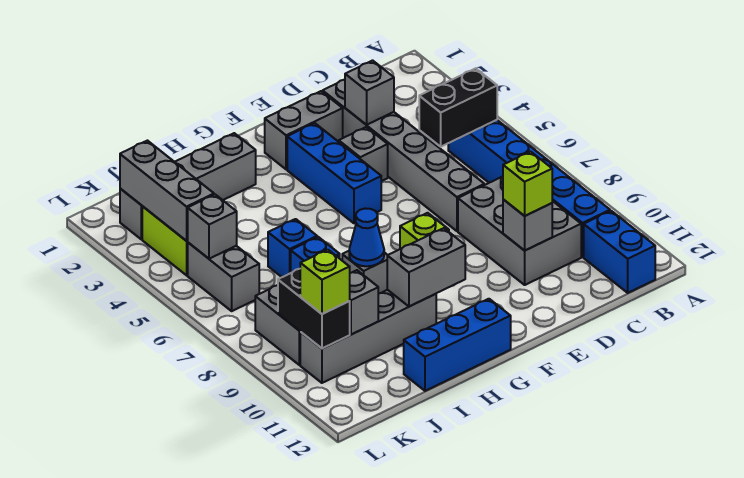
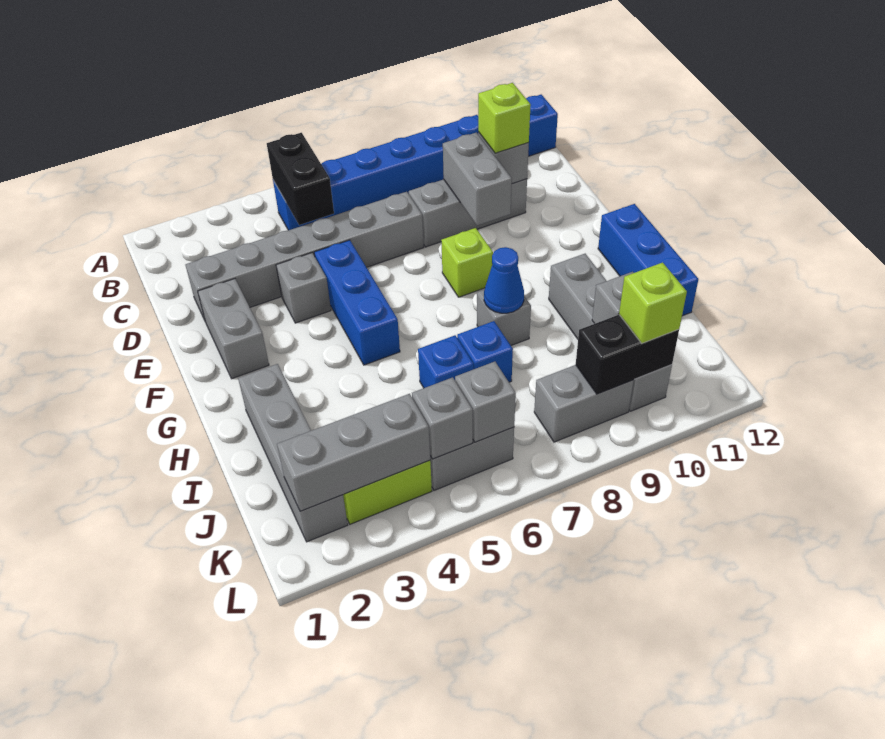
grey 2x3 brick [458,176,581,285] -> grey 1x3 brick [409,179,527,247]
grey 1x1 brick [345,61,394,125] -> grey 1x1 brick moved to [455,362,516,442]
blue 1x3 brick [287,123,381,223] -> blue 1x3 brick turned to [314,240,400,365]
grey 1x2 brick [387,228,465,307] -> grey 1x2 brick moved to [443,133,512,225]

